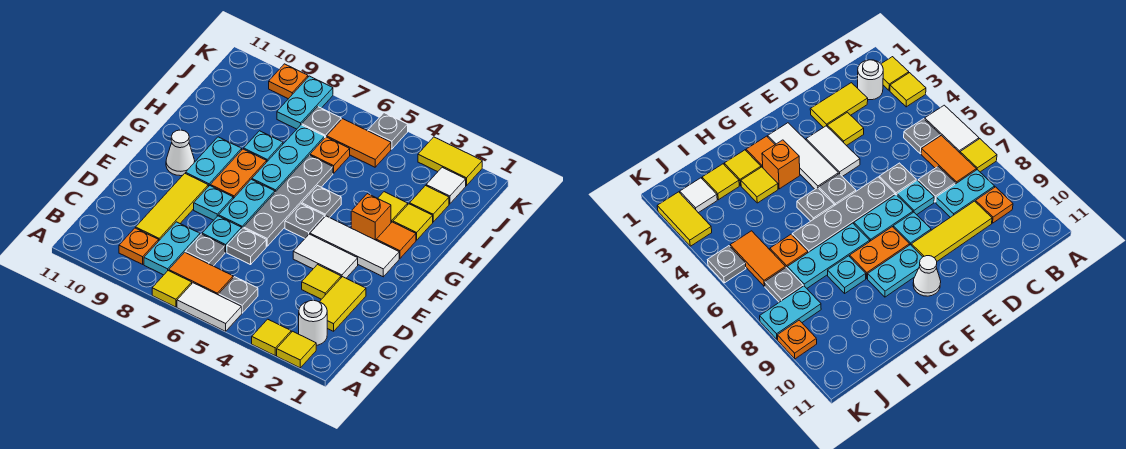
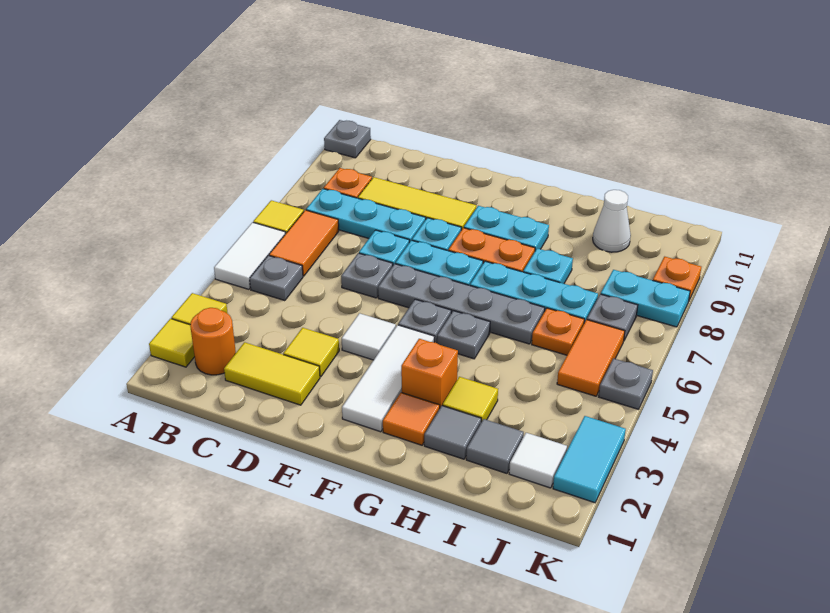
white 1x1 round brick [299,300,327,345] -> orange 1x1 round brick [190,308,236,375]
cyan 1x2 plate [144,222,200,275] -> cyan 1x3 plate [306,189,426,242]
grey 1x1 plate [185,234,225,266] -> grey 1x1 plate moved to [324,120,371,158]
white 1x2 tile [293,234,358,278] -> white 1x1 tile [342,313,396,360]
white 1x1 cone [166,130,195,176] -> white 1x1 cone moved to [593,190,631,252]
yellow 1x1 tile [393,204,433,240] -> grey 1x1 tile [424,406,481,459]
yellow 1x1 tile [410,186,449,222] -> grey 1x1 tile [466,419,524,473]
yellow 1x2 tile [418,137,482,186] -> cyan 1x2 tile [553,416,626,503]

